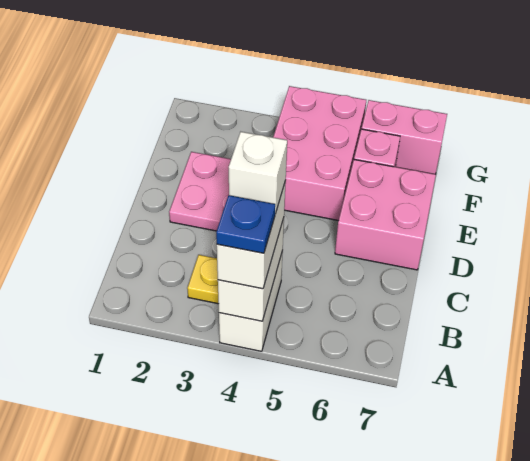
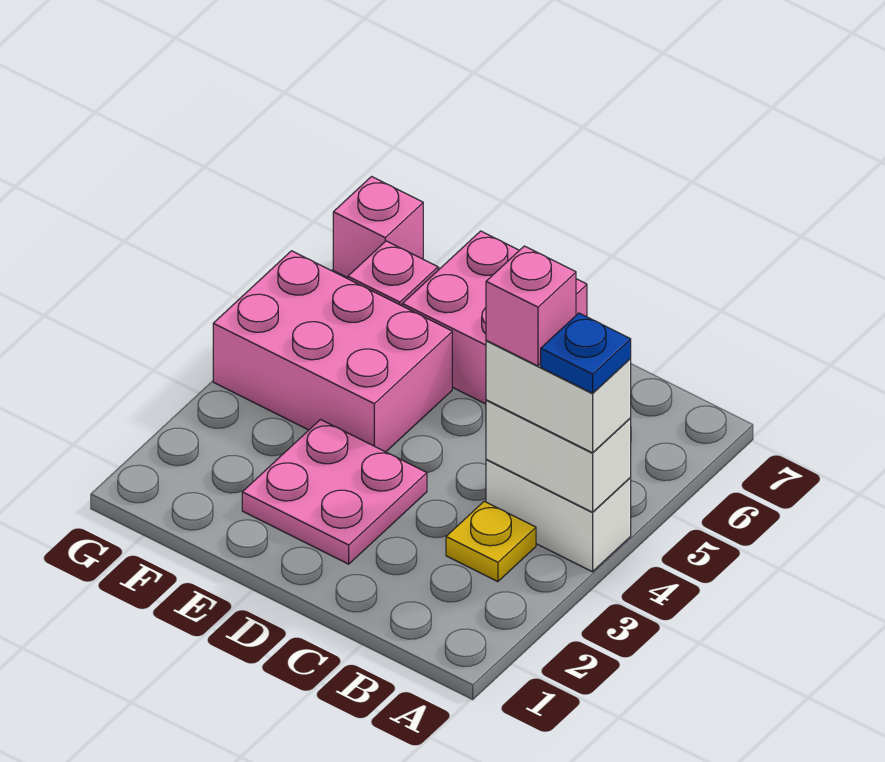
white 1x1 brick [229,132,287,214] -> pink 1x1 brick [486,246,576,366]
pink 1x2 brick [362,100,447,174] -> pink 1x1 brick [333,177,423,278]

